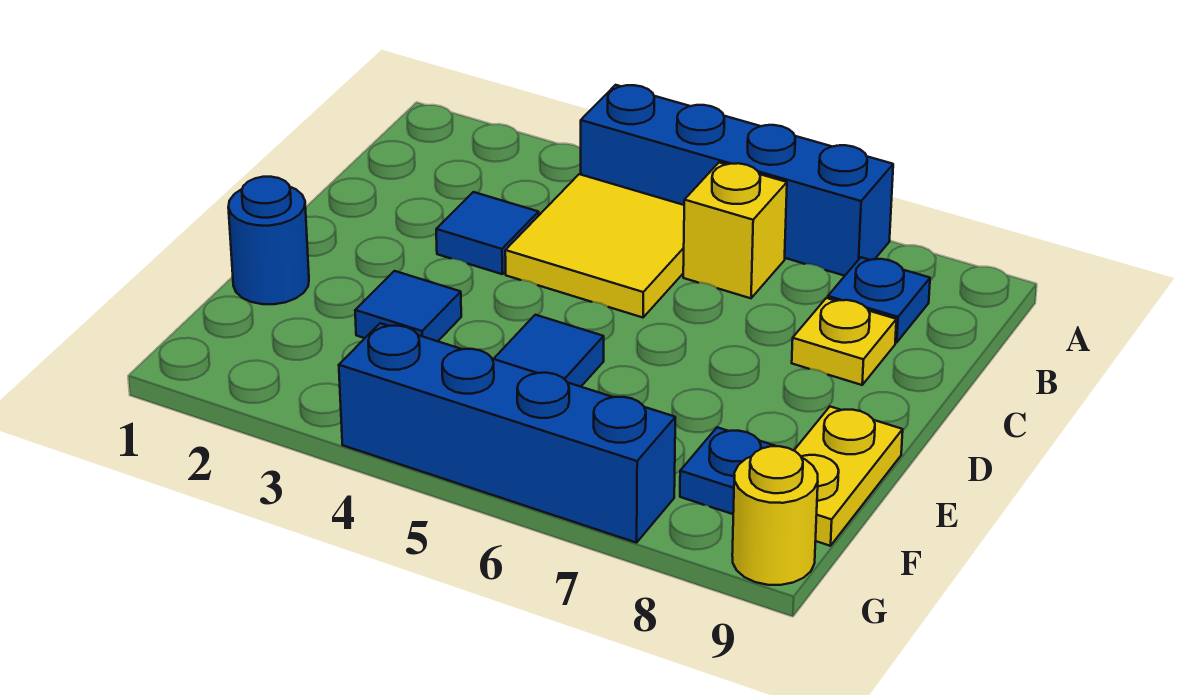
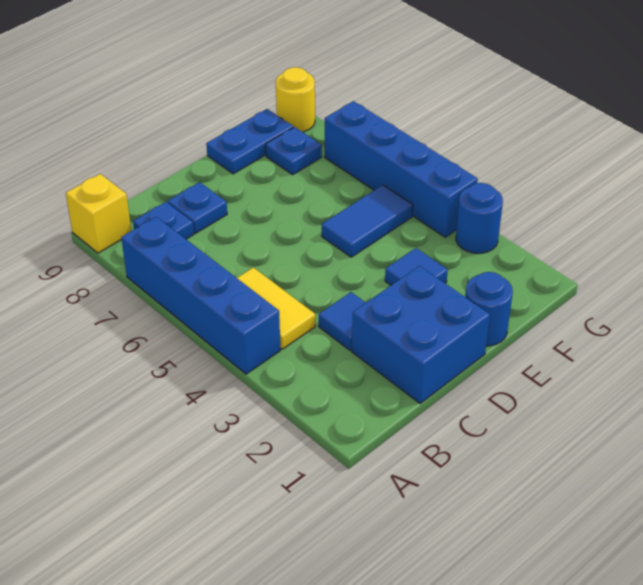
yellow 2x2 tile [505,174,684,318] -> yellow 1x2 tile [237,268,315,349]
yellow 1x1 brick [683,163,787,298] -> yellow 1x1 brick moved to [66,174,131,253]
none -> blue 2x2 brick [352,266,490,403]
yellow 1x1 plate [792,298,896,385] -> blue 1x1 plate [168,182,227,233]
yellow 1x2 plate [794,407,903,546] -> blue 1x2 plate [206,109,293,174]
none -> blue 1x1 round brick [456,183,503,253]

